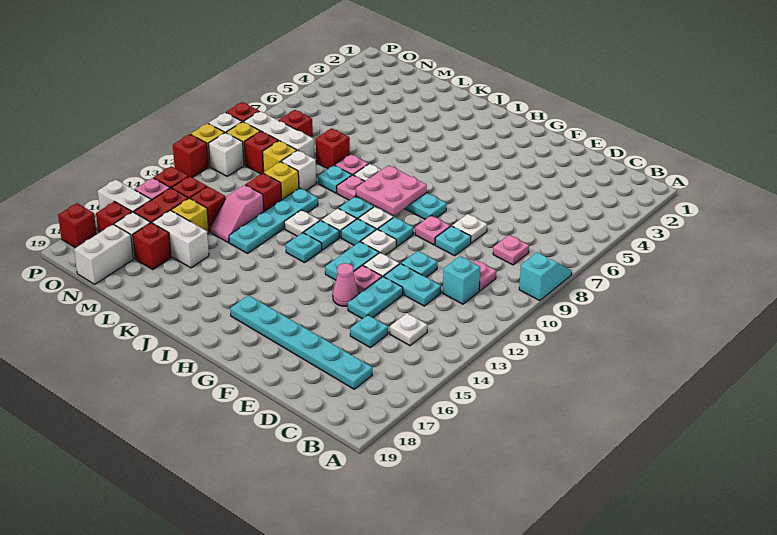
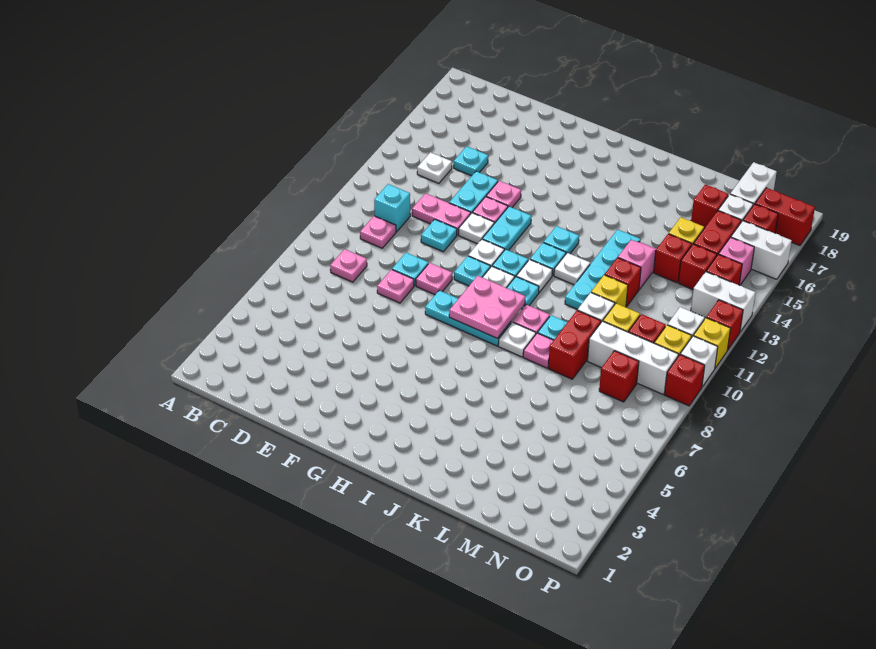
cyan 1x2 slope [519,252,572,301] -> none
cyan 1x6 plate [230,295,372,389] -> none
cyan 1x2 plate [384,264,441,306] -> pink 1x2 plate [412,193,471,235]
white 1x1 plate [452,214,487,243] -> pink 1x1 plate [377,270,414,303]
pink 1x1 cone [333,263,359,306] -> pink 1x1 plate [486,181,521,207]
red 1x1 brick [316,128,350,169] -> red 1x2 brick [548,310,601,379]
white 1x2 brick [152,210,209,268] -> white 1x2 brick moved to [691,272,756,332]
red 1x1 brick [58,203,97,248] -> red 1x2 brick [755,188,815,246]

